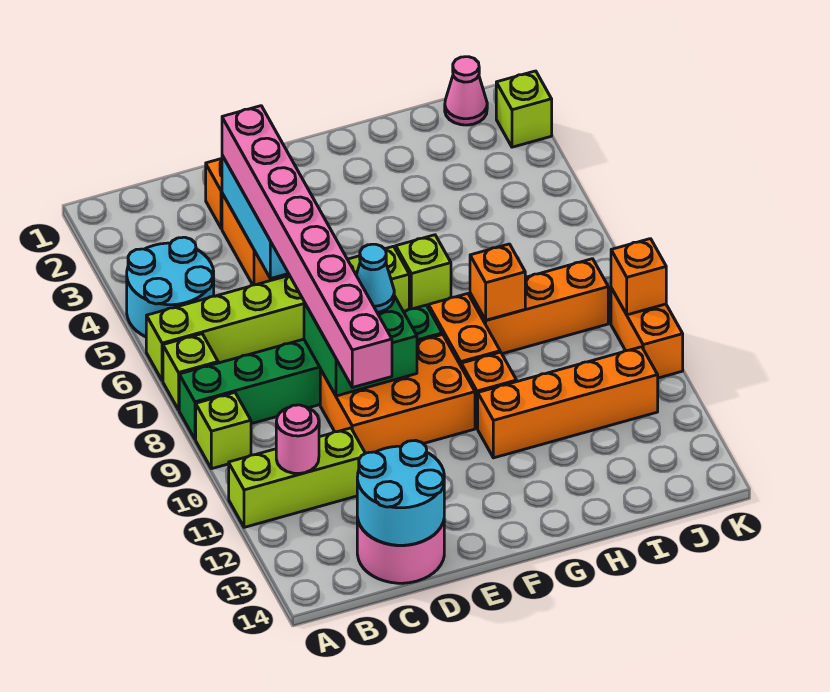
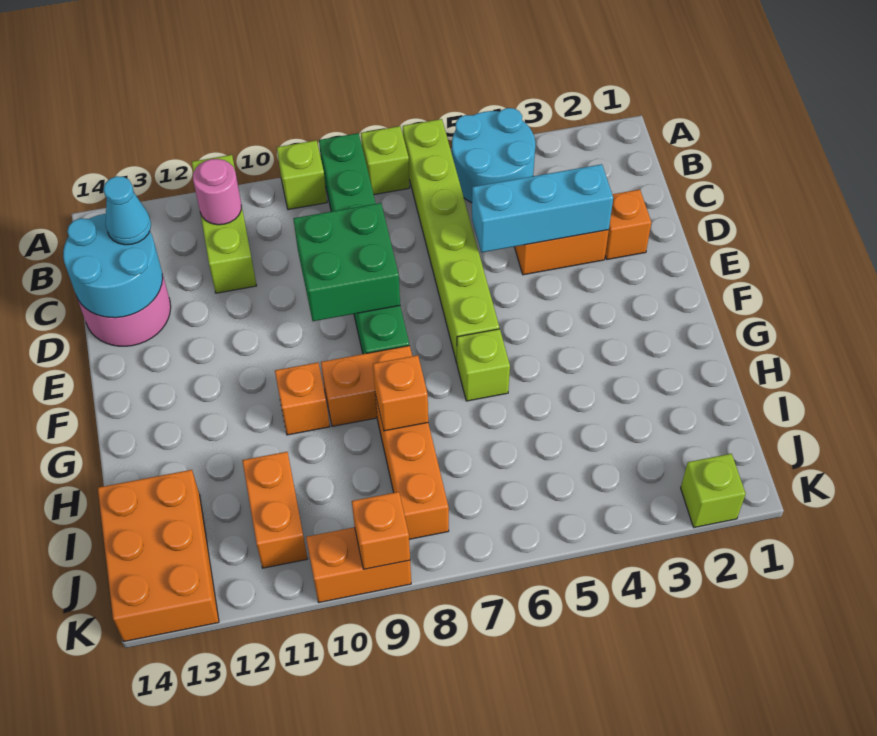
pink 1x8 brick [222,106,392,387] -> none
orange 2x3 brick [320,334,475,453] -> orange 2x3 brick moved to [98,470,219,641]
cyan 1x1 cone [356,244,394,312] -> cyan 1x1 cone moved to [104,176,151,245]
orange 1x4 brick [478,347,658,458] -> orange 1x2 brick [242,452,308,568]
pink 1x1 cone [445,57,487,125] -> none

